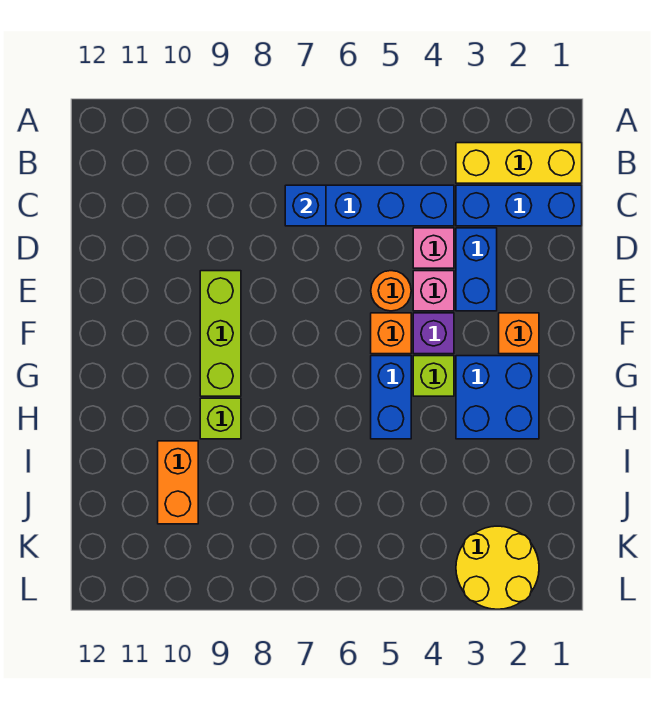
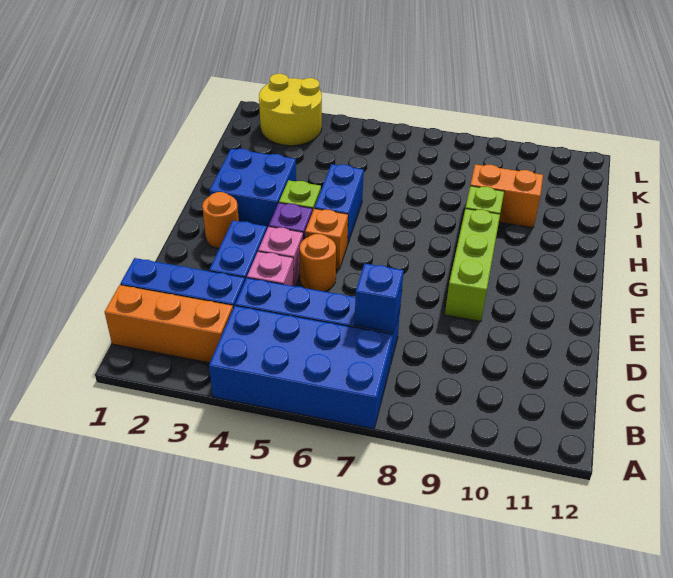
none -> blue 2x4 brick [209,306,393,429]
yellow 1x3 brick [456,143,582,183] -> orange 1x3 brick [105,285,233,363]
orange 1x1 brick [499,313,539,354] -> orange 1x1 round brick [202,192,239,249]
orange 1x2 brick [158,441,198,524] -> orange 1x2 brick turned to [470,164,543,228]

